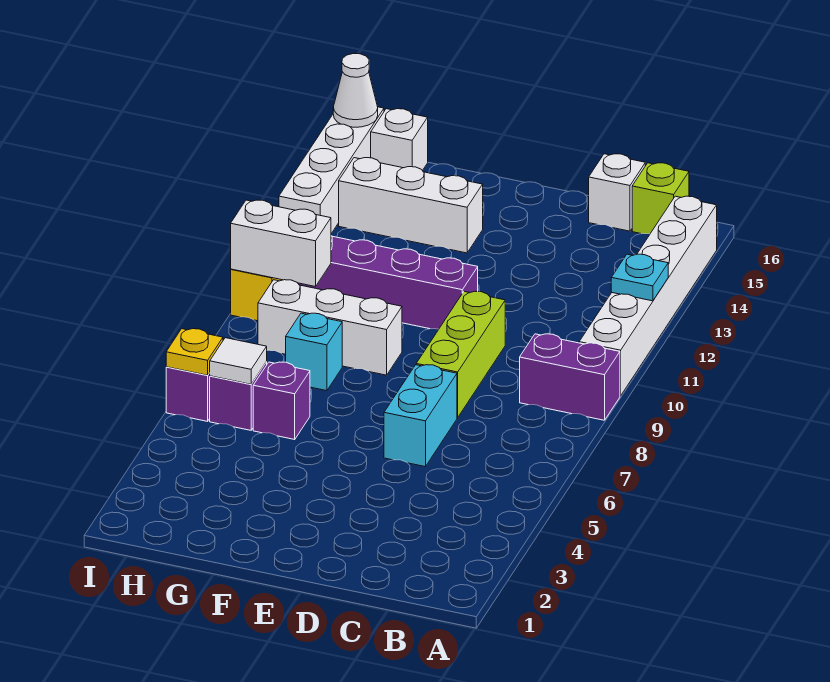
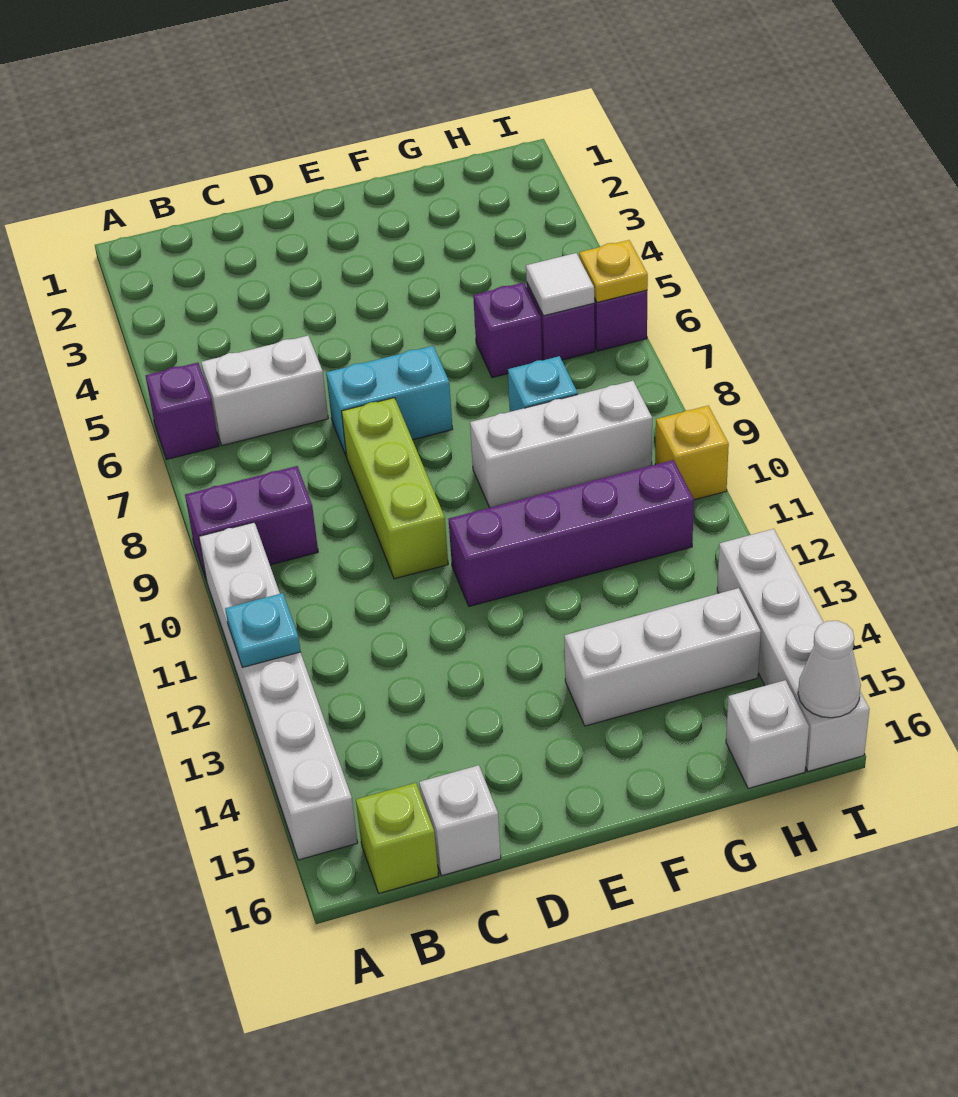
none -> purple 1x1 brick [146,363,219,459]
cyan 1x2 brick [384,365,457,467] -> cyan 1x2 brick turned to [326,346,452,457]
white 1x2 brick [231,200,331,287] -> white 1x2 brick moved to [201,336,328,445]

